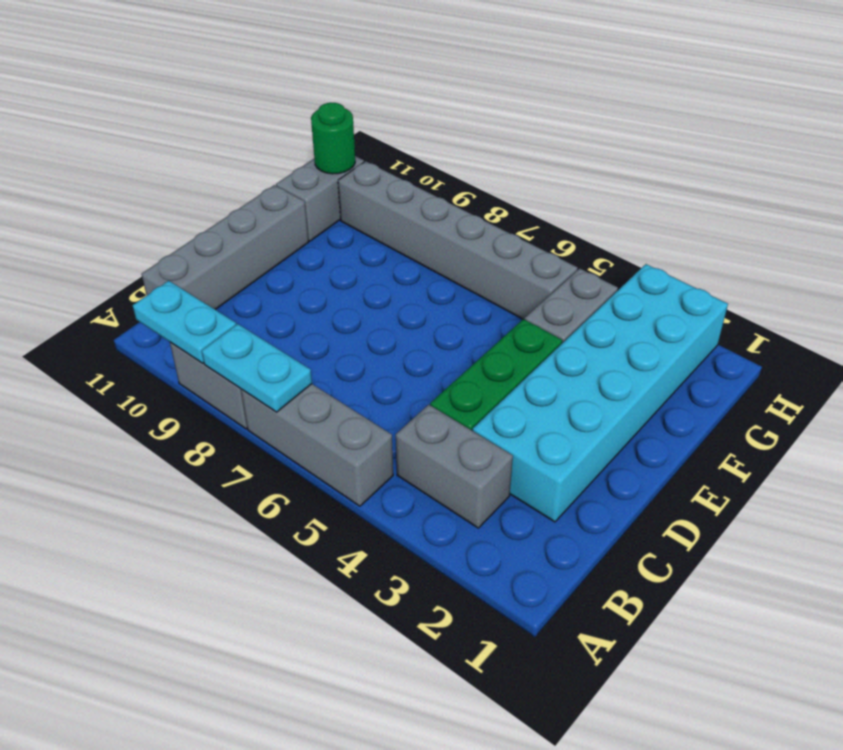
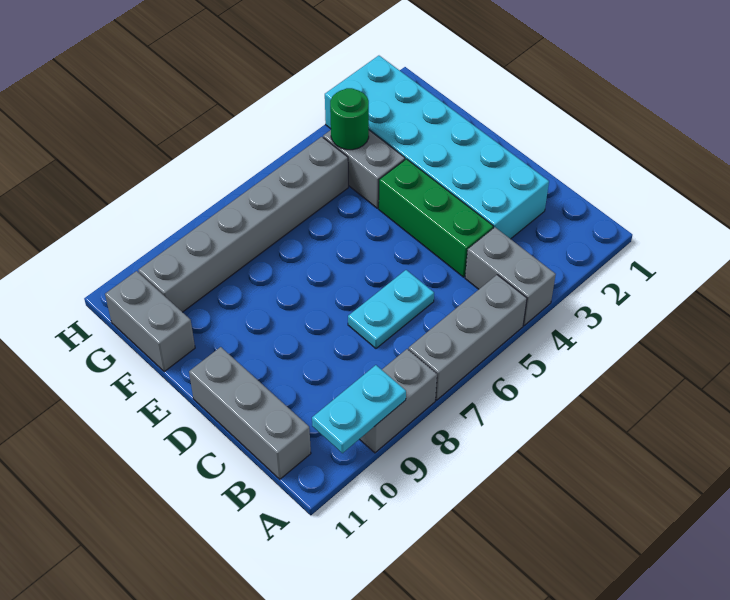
cyan 1x2 plate [202,324,312,412] -> cyan 1x2 plate moved to [348,270,434,348]
grey 1x2 brick [396,405,513,528] -> grey 1x2 brick turned to [465,227,556,325]
grey 1x4 brick [142,185,309,310] -> grey 1x3 brick [189,347,311,479]
green 1x1 round brick [311,103,355,174] -> green 1x1 round brick moved to [330,88,369,150]

